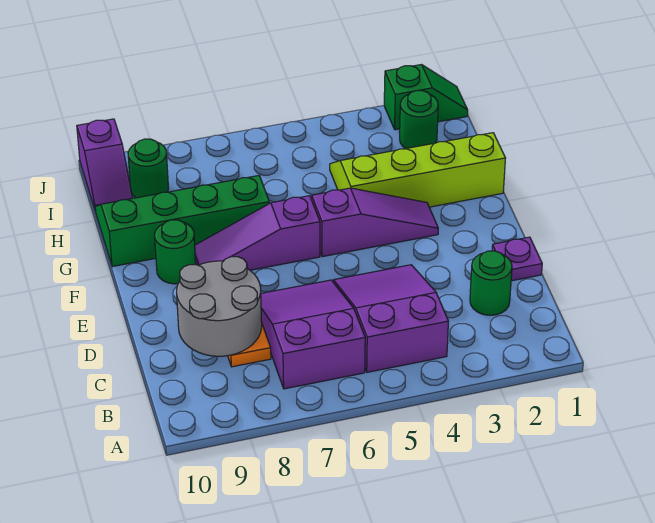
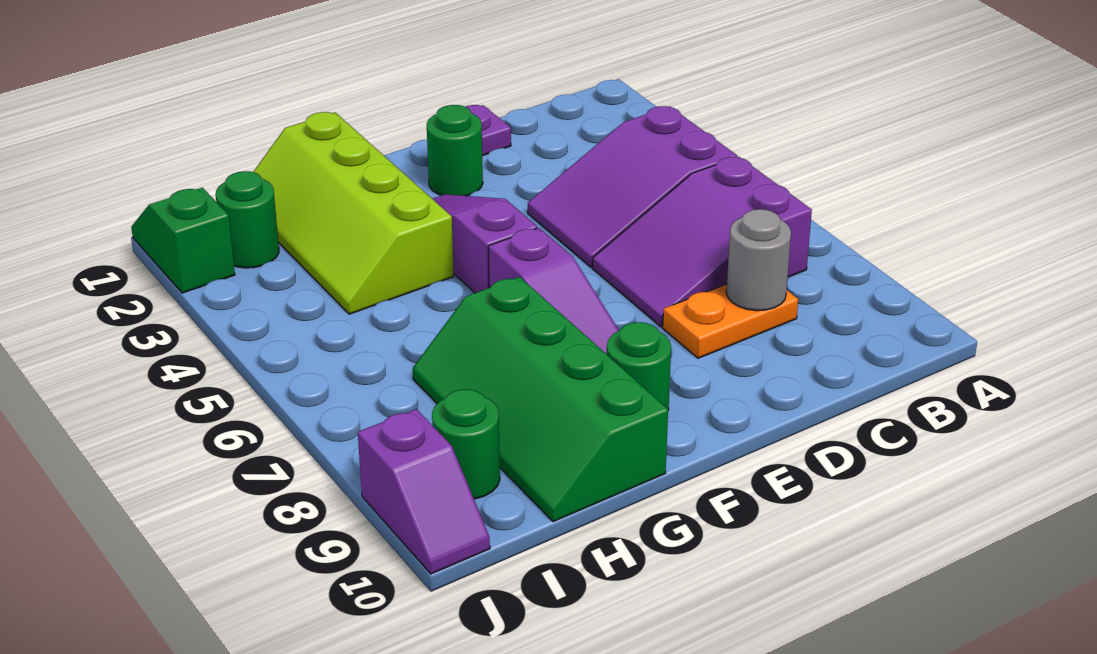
green 1x1 round brick [470,251,512,315] -> green 1x1 round brick moved to [427,105,483,196]
grey 2x2 round brick [177,257,262,356] -> grey 1x1 round brick [726,209,791,311]
purple 1x2 slope [77,119,133,212] -> purple 1x2 slope turned to [358,409,490,574]

